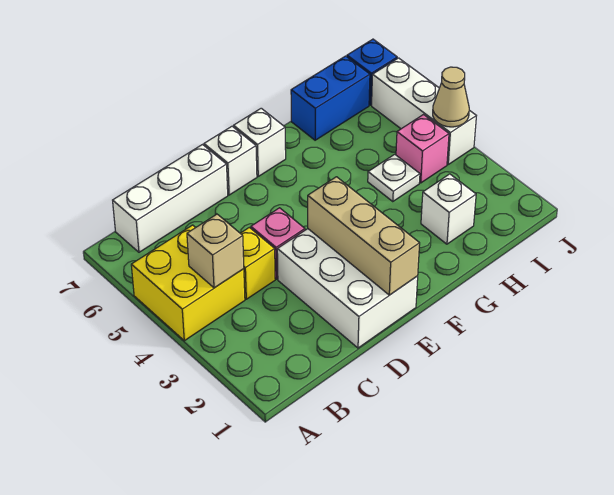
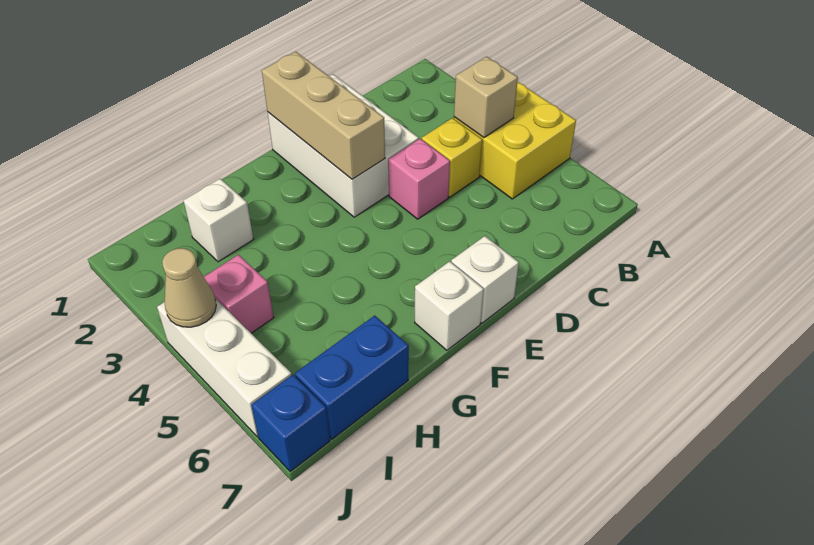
white 1x3 brick [113,145,228,252] -> none
white 1x1 plate [368,154,420,202] -> none

